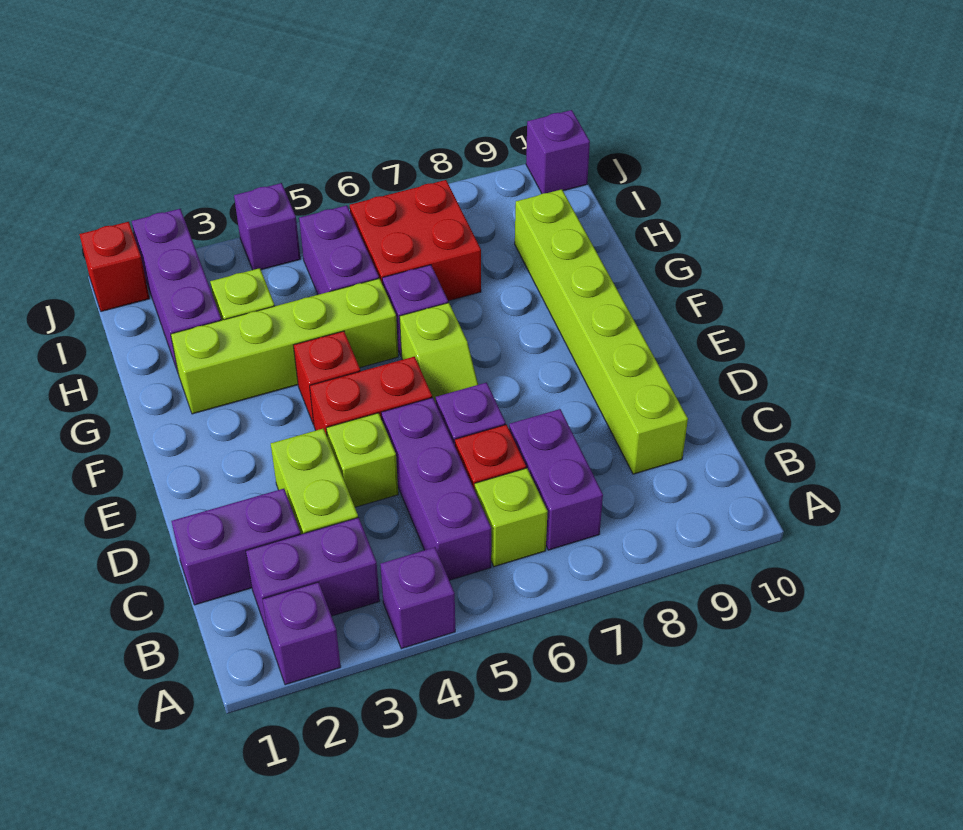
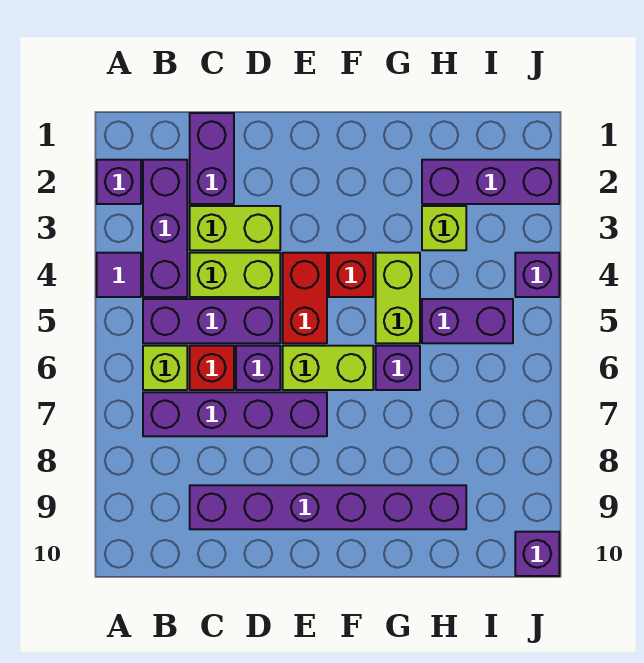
purple 1x1 brick [380,547,455,649] -> purple 1x1 tile [97,253,141,297]
purple 1x2 brick [246,517,380,634] -> purple 1x3 brick [143,160,187,297]
purple 1x2 brick [509,409,603,550] -> purple 1x4 brick [143,392,327,436]
lime 1x6 brick [515,189,688,474] -> purple 1x6 brick [190,485,466,529]
lime 1x1 brick [326,413,398,507] -> lime 1x2 brick [190,253,280,297]
lime 1x2 slope [400,303,478,403] -> lime 1x2 brick [283,346,373,390]
lime 1x4 brick [171,278,398,414] -> lime 1x2 brick [376,253,420,343]
red 2x2 brick [350,180,481,301] -> none
red 1x1 brick [79,222,150,312] -> none

